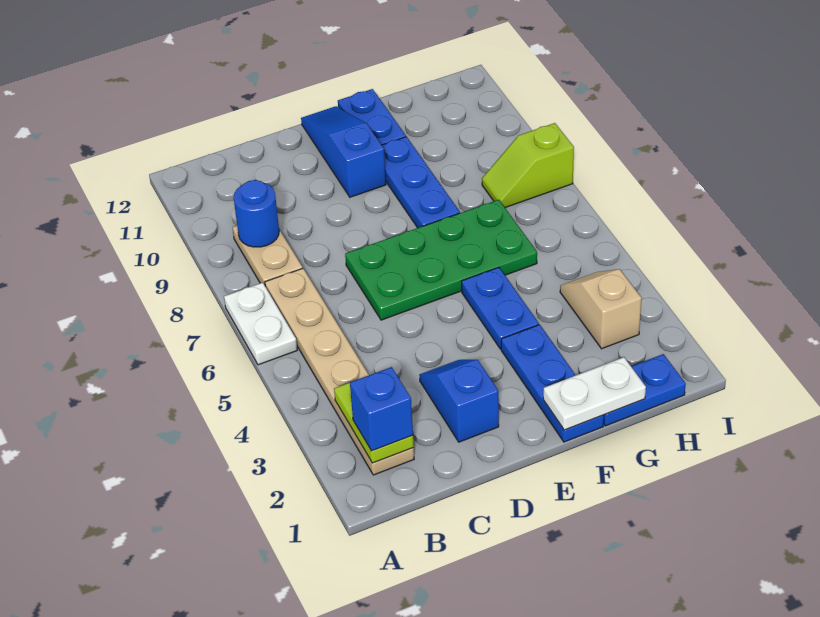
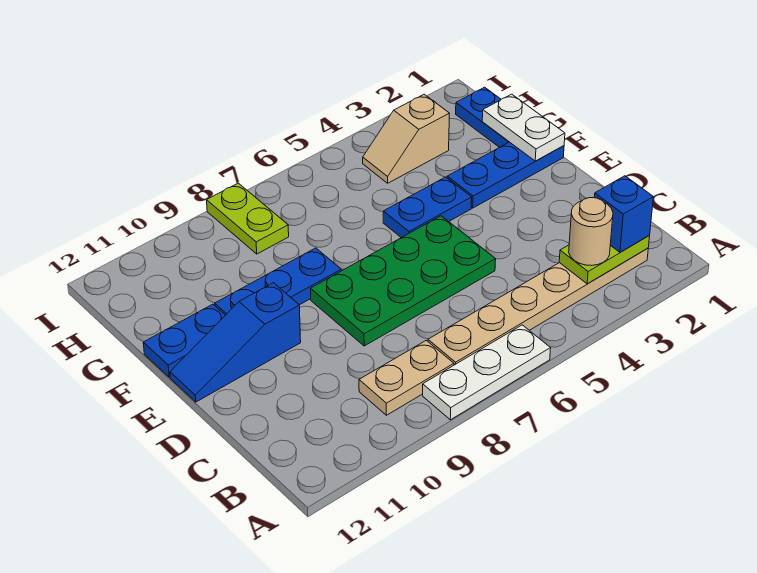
white 1x2 plate [224,283,297,365] -> white 1x3 plate [423,325,551,420]
none -> tan 1x1 round brick [569,198,613,266]
blue 1x1 round brick [234,180,279,247] -> none
blue 1x2 slope [419,360,499,442] -> none
green 2x4 plate [345,200,537,320] -> green 2x4 plate turned to [310,216,496,346]
lime 1x2 slope [482,123,574,208] -> lime 1x2 plate [207,183,289,254]

